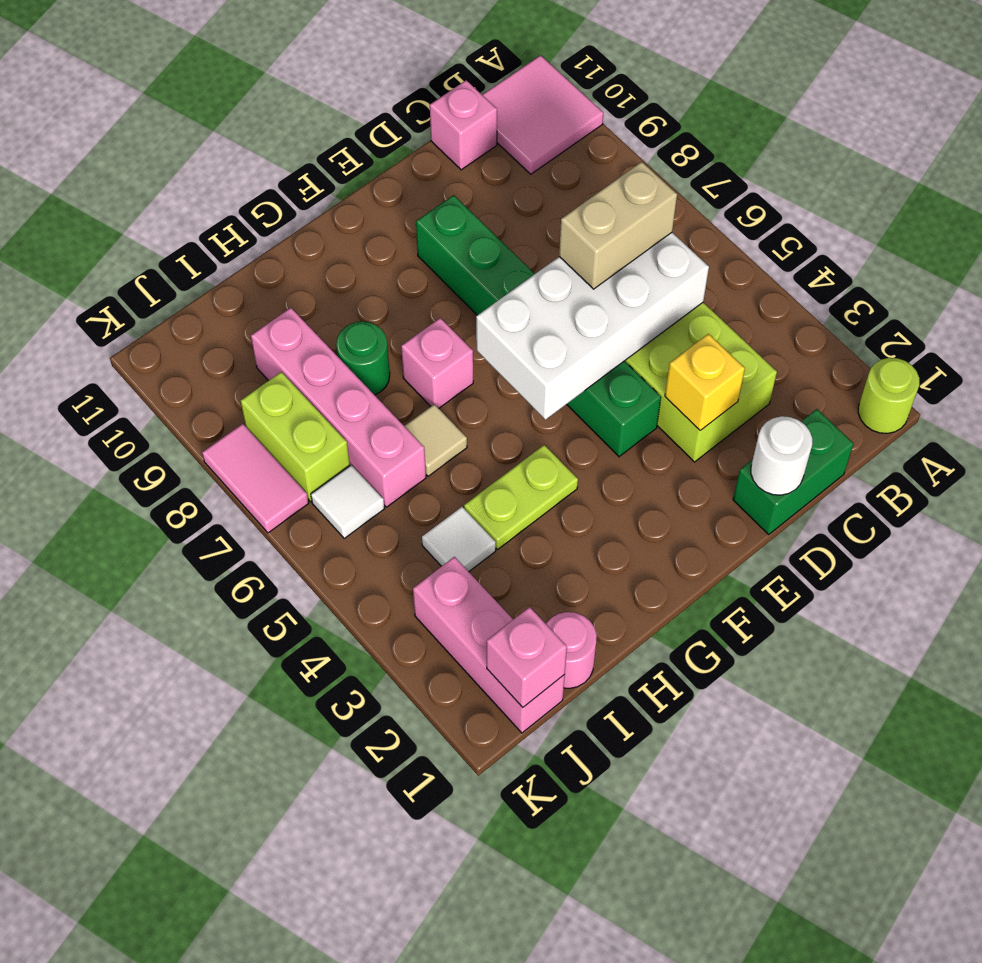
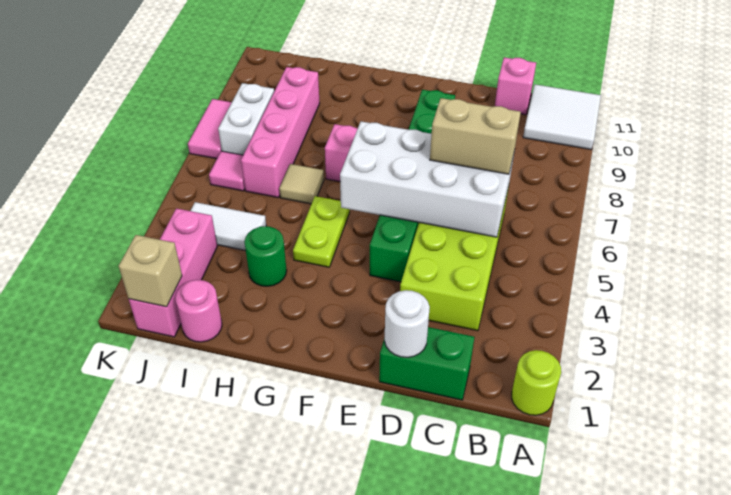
pink 2x2 tile [482,55,603,174] -> white 2x2 tile [523,84,601,149]
yellow 1x1 brick [665,334,745,430] -> none
lime 1x2 plate [464,445,578,549] -> lime 1x2 plate turned to [293,196,350,267]
green 1x1 round brick [336,321,390,395] -> green 1x1 round brick moved to [244,226,287,286]
white 1x1 tile [422,507,496,572] -> white 1x2 tile [191,202,266,251]
pink 1x1 brick [486,607,567,707] -> tan 1x1 brick [119,235,182,307]
white 1x1 tile [311,465,384,538] -> pink 1x1 tile [209,151,245,191]
lime 1x2 brick [240,372,350,502] -> white 1x2 brick [218,83,274,155]

